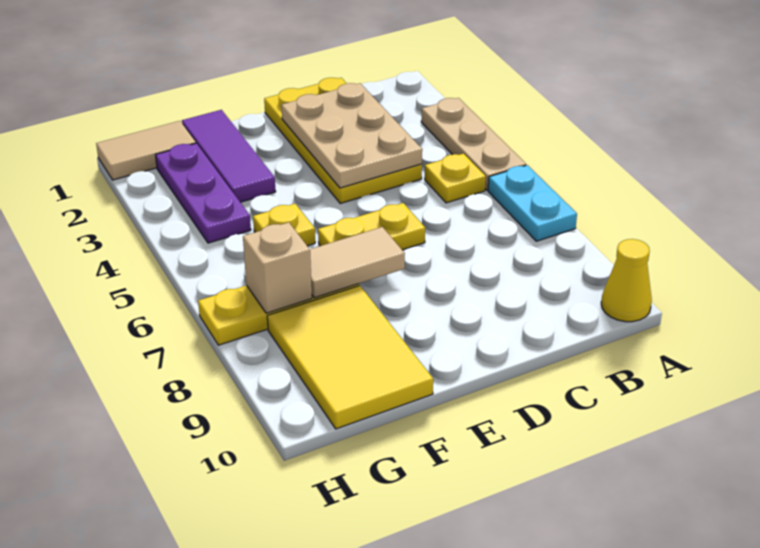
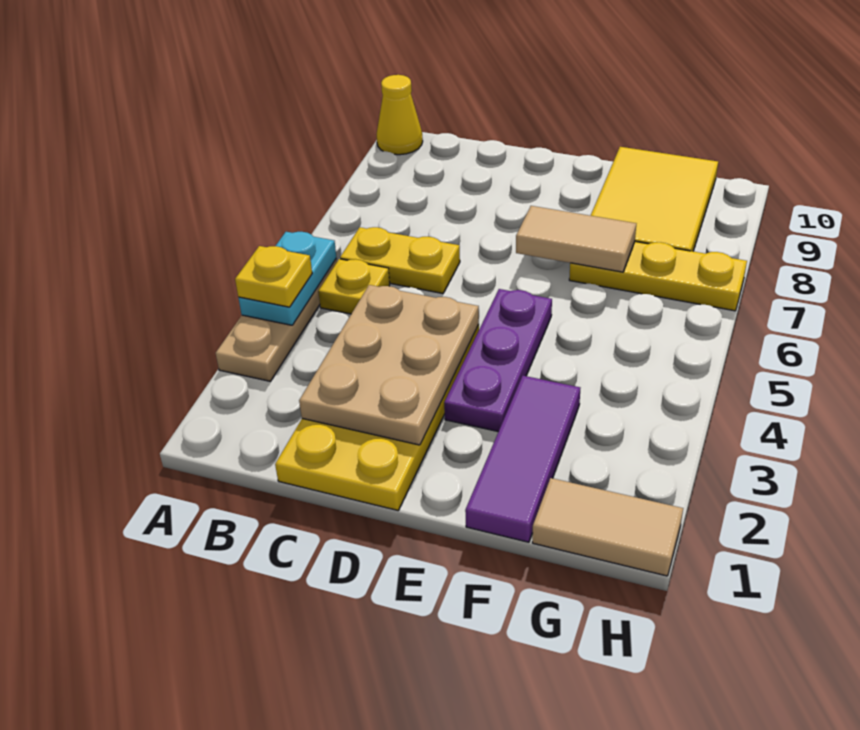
cyan 1x2 plate [488,165,577,241] -> cyan 1x2 plate moved to [239,232,336,325]
yellow 1x2 plate [318,203,425,250] -> yellow 1x2 plate moved to [340,227,460,294]
yellow 1x1 plate [253,204,315,246] -> yellow 1x1 plate moved to [235,246,312,307]
purple 1x3 plate [156,143,251,243] -> purple 1x3 plate moved to [444,289,552,432]
tan 1x1 brick [243,222,312,313] -> none

